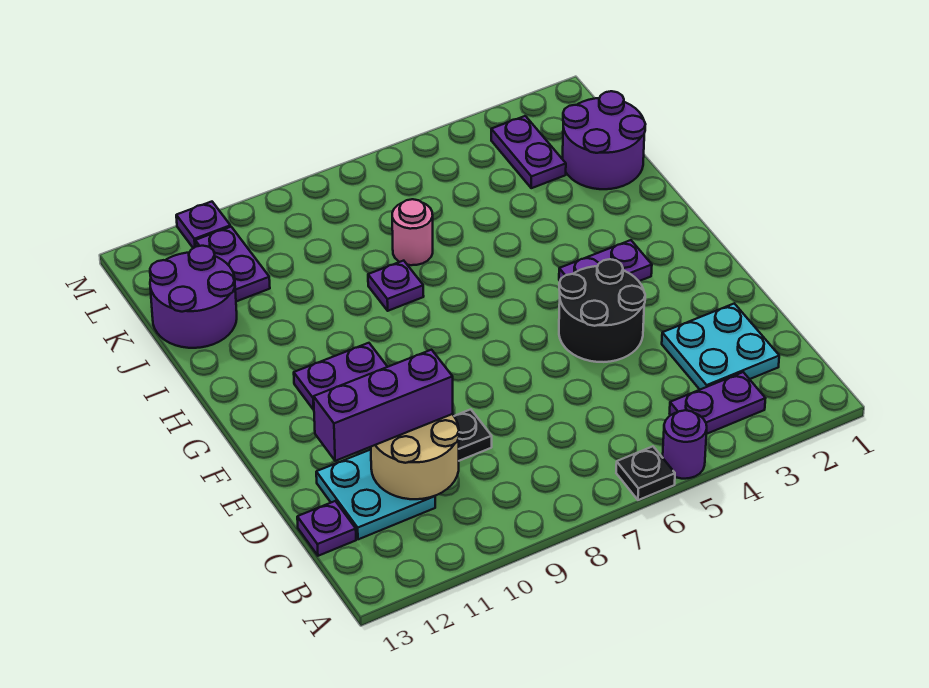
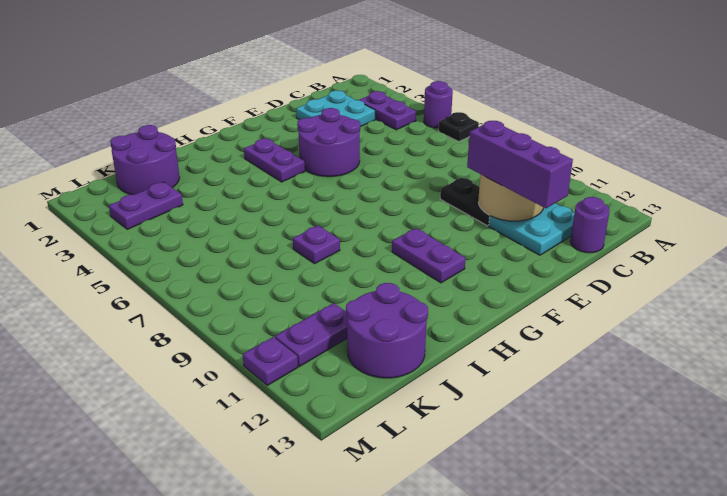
purple 1x1 plate [297,501,356,556] -> purple 1x1 round brick [570,197,610,253]
black 2x2 round brick [559,259,645,362] -> purple 2x2 round brick [297,108,360,177]
pink 1x1 round brick [392,199,433,265] -> none

